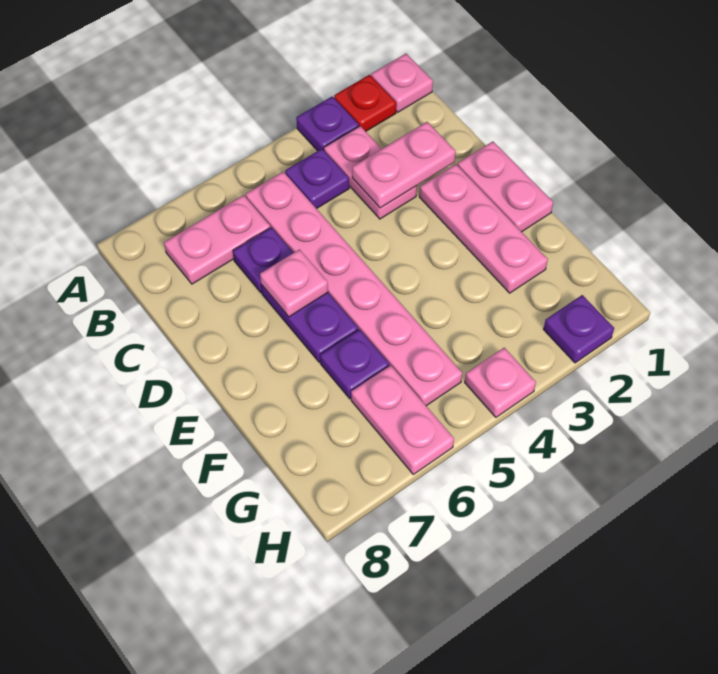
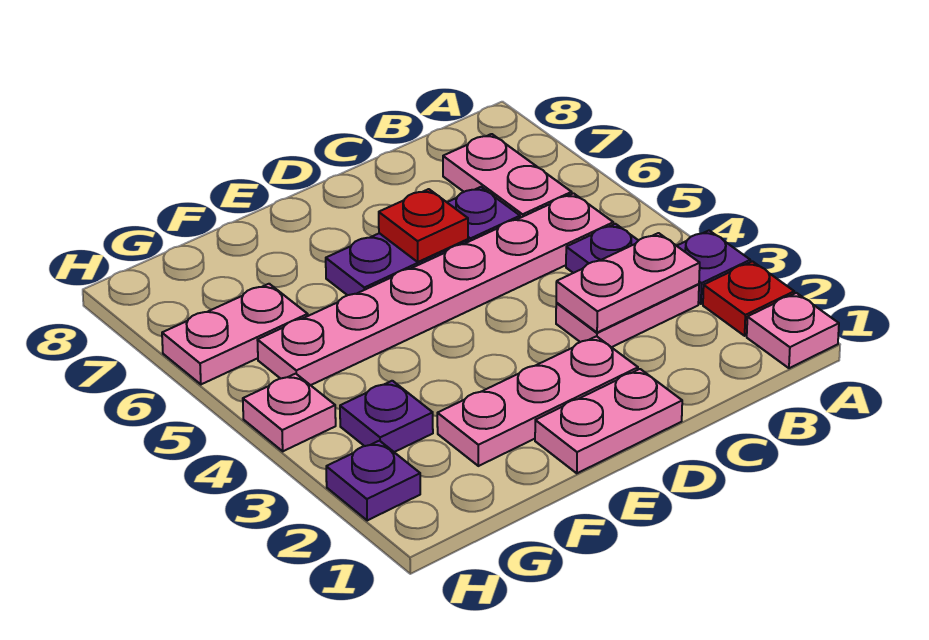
pink 1x2 plate [352,122,456,208] -> pink 1x2 plate turned to [556,233,700,333]
pink 1x1 plate [260,249,328,317] -> red 1x1 plate [379,189,468,262]
purple 1x1 plate [320,329,389,399] -> purple 1x1 plate moved to [340,381,433,452]

